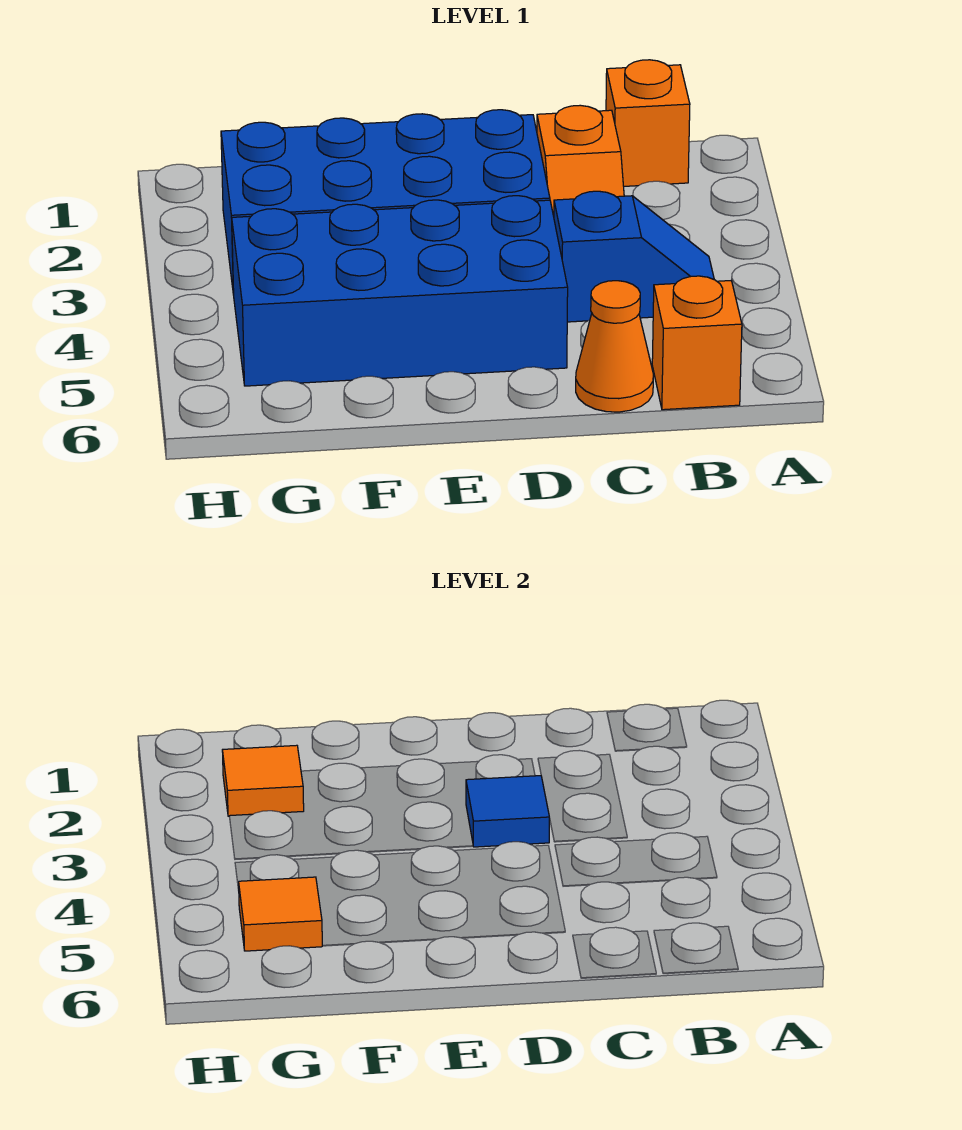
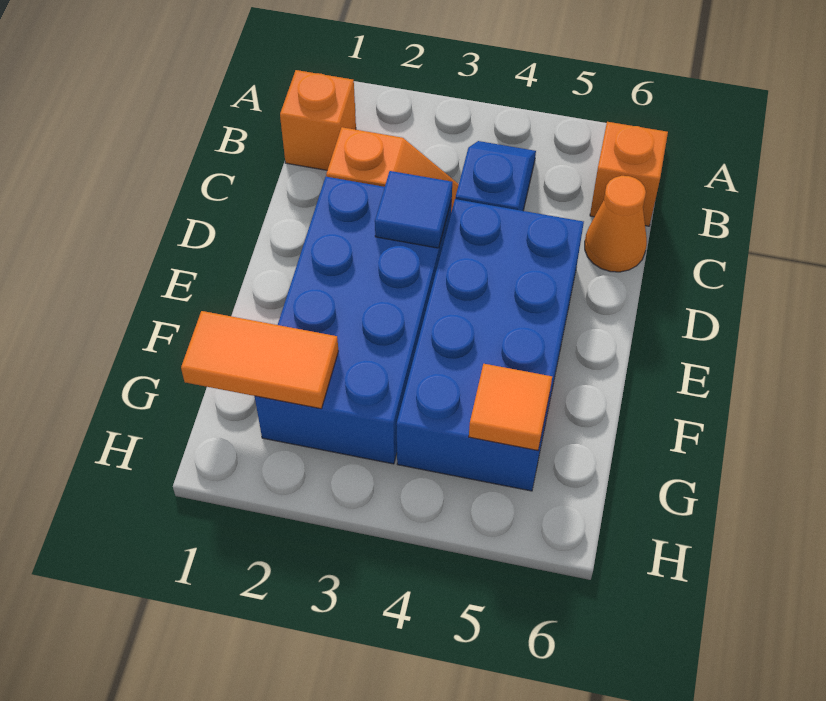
orange 1x1 tile [222,745,304,816] -> orange 1x2 tile [181,311,338,409]

